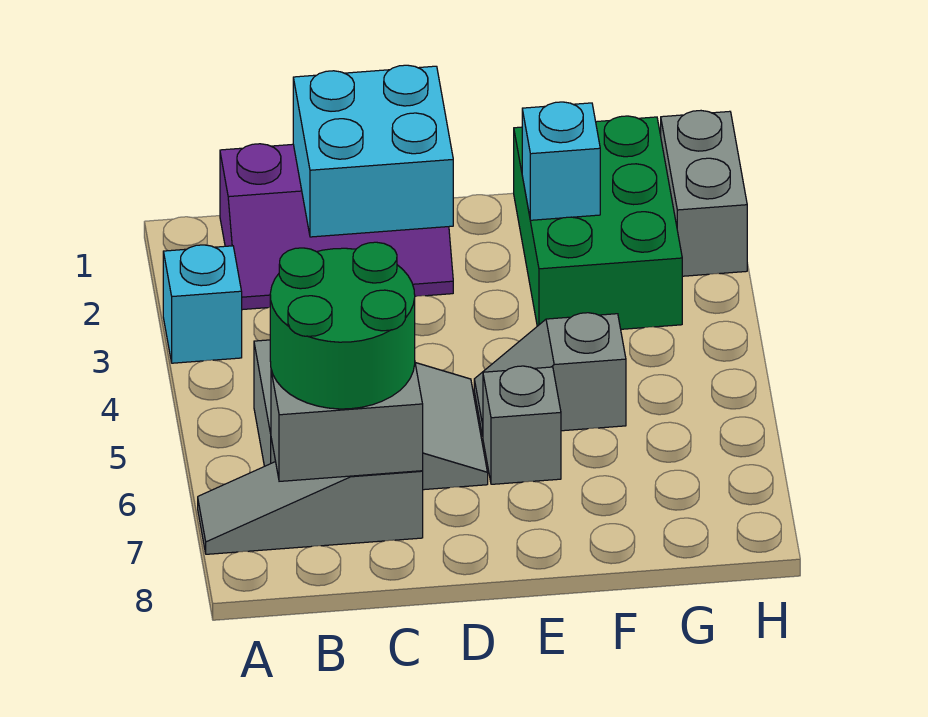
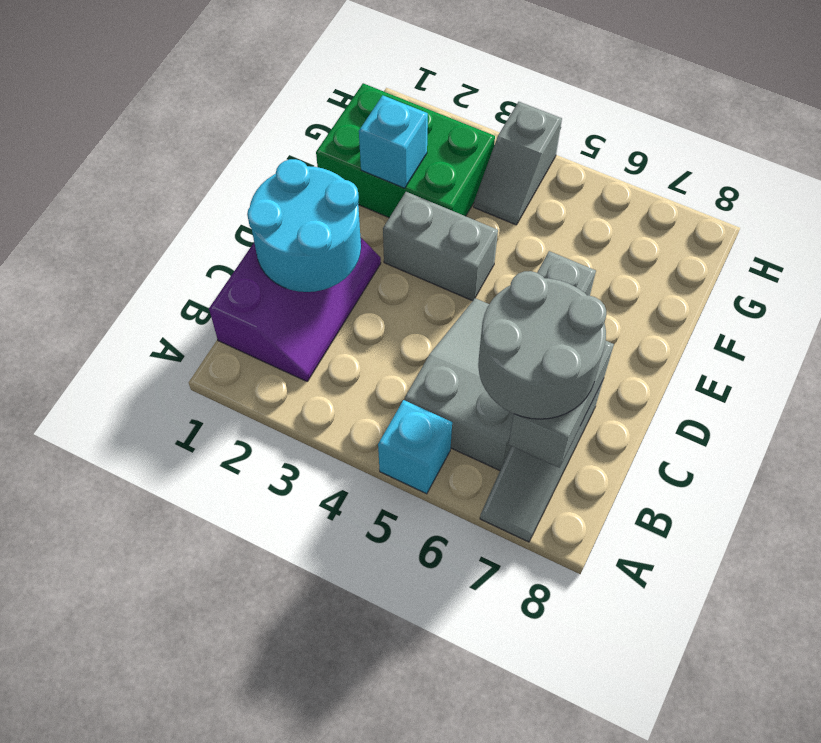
cyan 1x1 brick [163,245,242,363] -> cyan 1x1 brick moved to [378,400,452,494]
green 2x2 round brick [270,242,415,409] -> grey 2x2 round brick [478,271,606,419]
cyan 2x2 brick [293,65,453,237] -> cyan 2x2 round brick [247,159,361,292]
grey 1x2 slope [474,313,626,436] -> grey 1x2 slope moved to [474,102,562,225]
grey 1x2 brick [661,111,747,276] -> grey 1x2 brick moved to [383,192,498,301]

